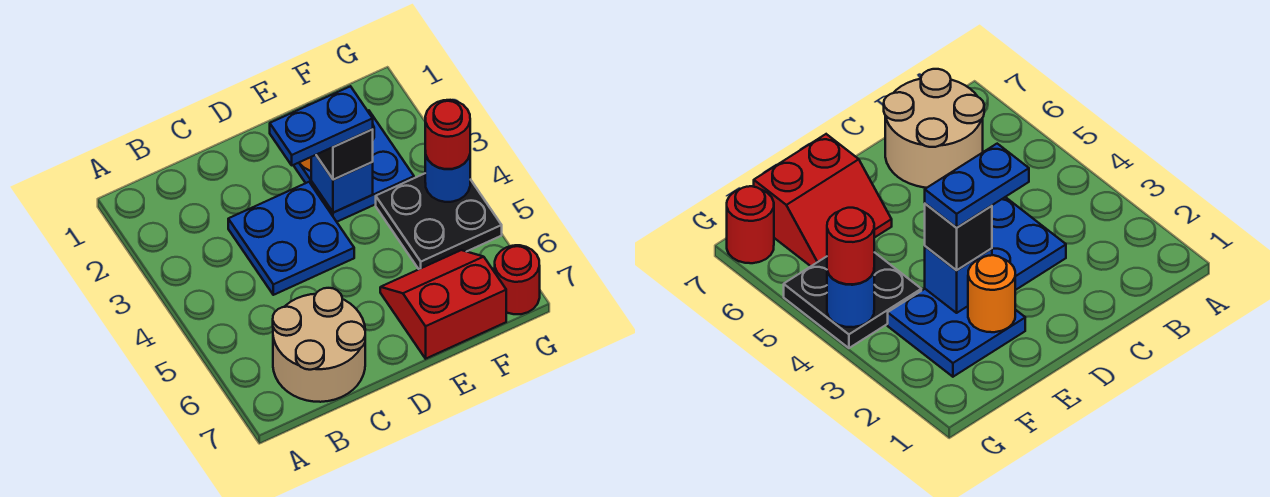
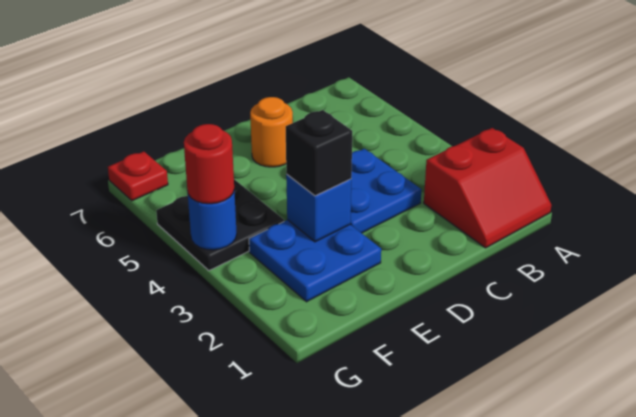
tan 2x2 round brick [273,288,365,402] -> none
blue 1x2 plate [270,86,373,165] -> none
orange 1x1 round brick [968,255,1015,332] -> orange 1x1 round brick moved to [250,97,293,167]
red 2x2 slope [380,250,506,359] -> red 2x2 slope moved to [424,128,551,248]
red 1x1 round brick [495,245,540,314] -> red 1x1 plate [108,152,168,201]

